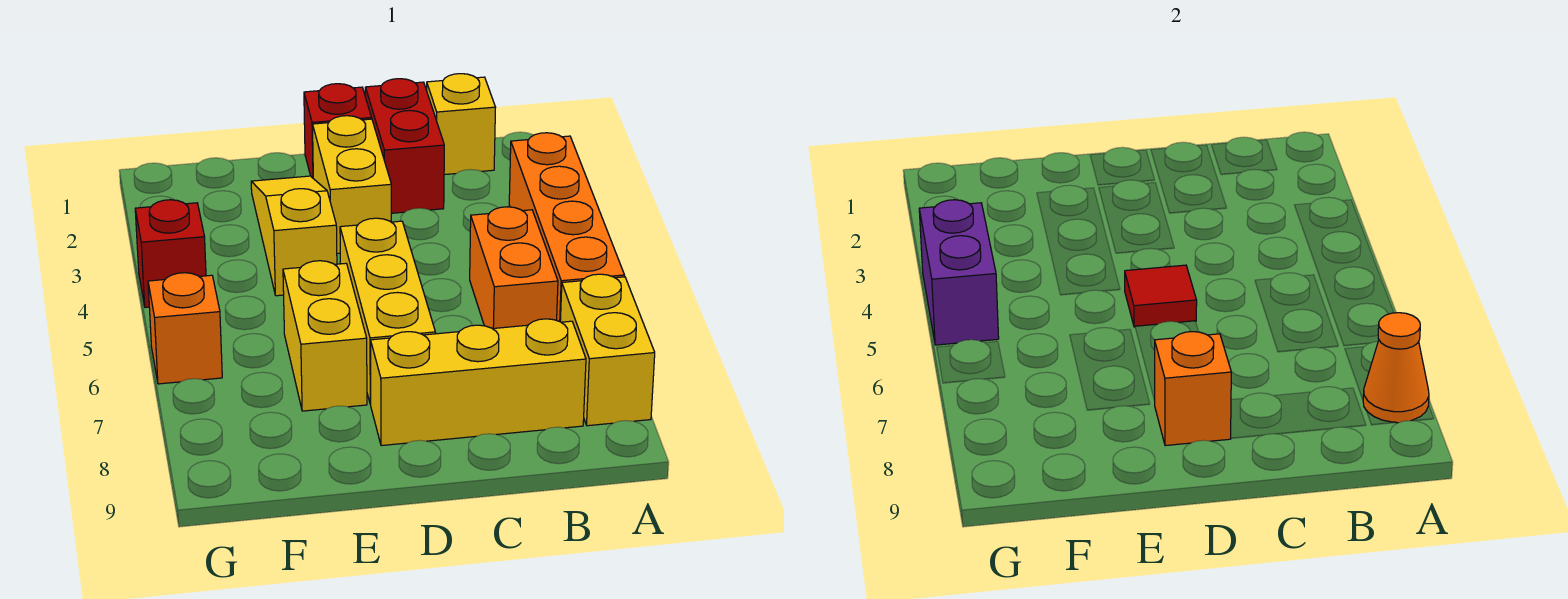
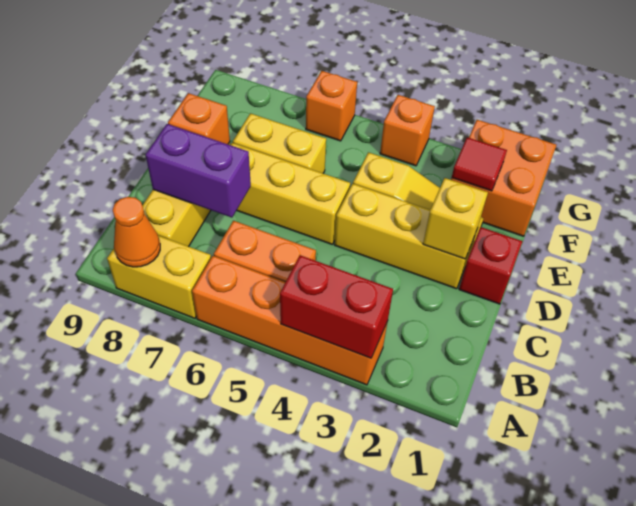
yellow 1x1 brick [427,74,496,175] -> yellow 1x1 brick moved to [423,178,488,259]
red 1x2 brick [365,79,444,213] -> red 1x2 brick moved to [280,255,393,358]
yellow 1x2 brick [313,116,391,254] -> yellow 1x3 brick [335,184,477,289]
red 1x1 tile [1125,265,1197,327] -> red 1x1 tile moved to [452,137,507,191]
none -> orange 2x2 brick [451,120,556,236]
red 1x1 brick [135,200,206,307] -> orange 1x1 brick [380,95,435,166]
purple 1x2 brick [919,200,999,345] -> purple 1x2 brick moved to [146,124,251,218]

